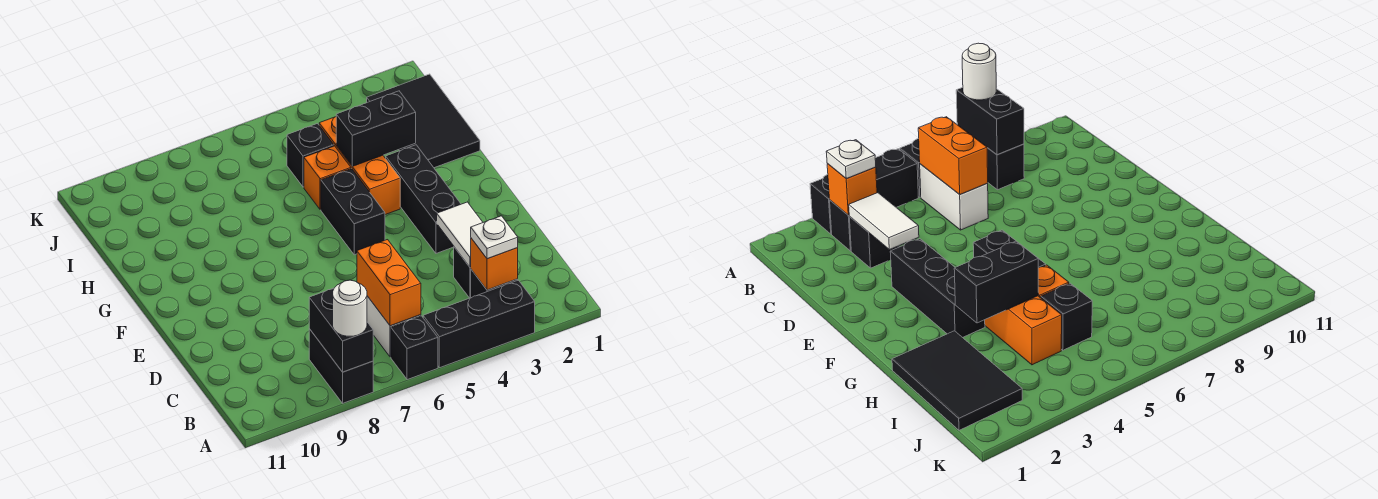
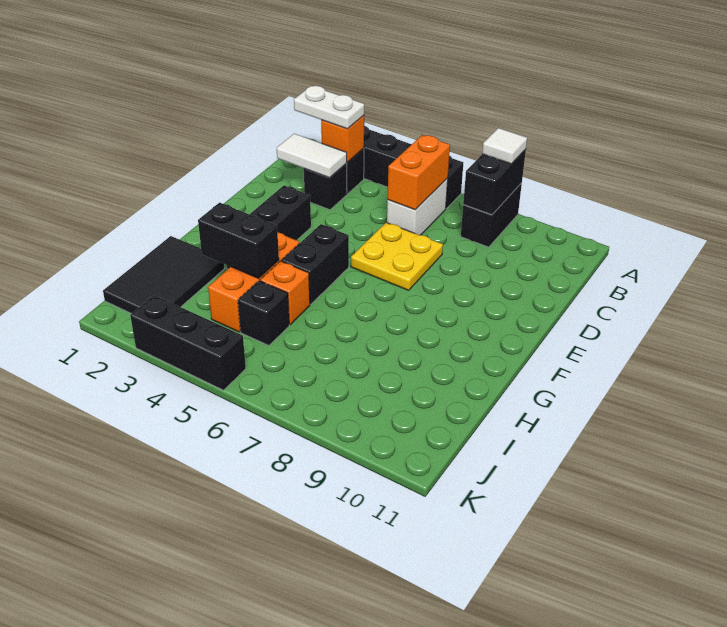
white 1x1 round brick [333,280,367,336] -> white 1x1 tile [482,128,527,164]
white 1x1 plate [471,216,518,259] -> white 1x2 plate [294,86,364,129]
white 1x2 tile [437,202,483,267] -> white 1x2 tile turned to [277,134,347,178]
none -> yellow 2x2 plate [351,223,443,290]
none -> black 1x3 brick [130,295,246,390]

